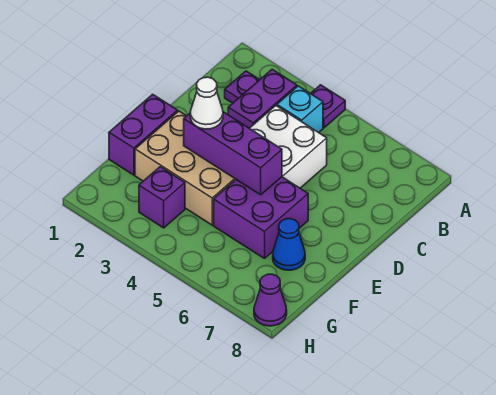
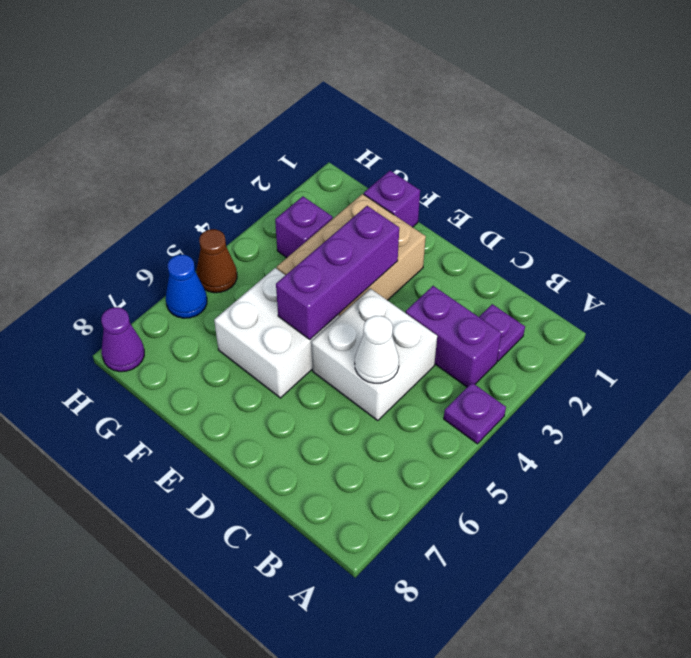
cyan 1x1 brick [277,86,323,133] -> none
purple 1x2 brick [109,94,178,175] -> purple 1x1 brick [364,171,420,227]
white 1x1 cone [190,77,223,129] -> white 1x1 cone moved to [355,316,399,383]
purple 2x2 brick [214,177,308,259] -> white 2x2 brick [214,268,339,398]
blue 1x1 cone [273,219,305,270] -> blue 1x1 cone moved to [166,255,207,318]
none -> brown 1x1 cone [197,229,237,293]

